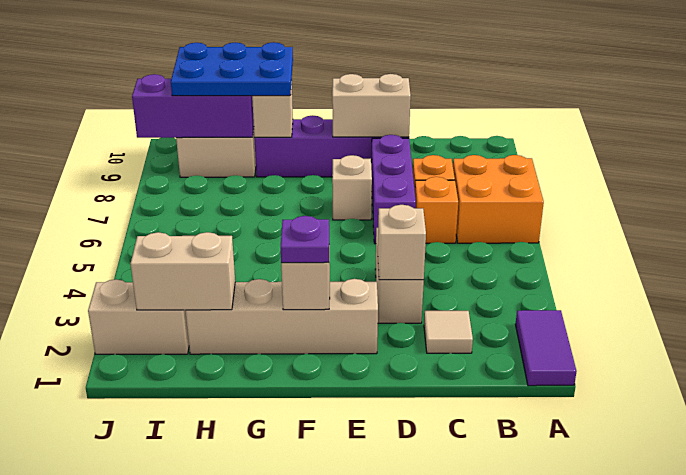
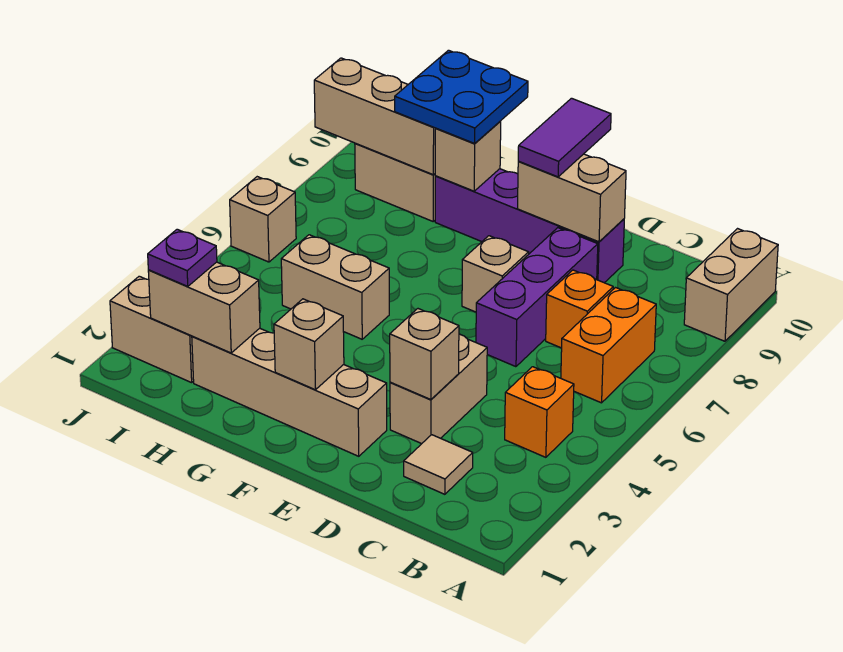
purple 1x2 tile [515,310,577,386] -> purple 1x2 tile moved to [518,98,611,177]
orange 2x2 brick [453,155,544,243] -> orange 1x2 brick [561,288,656,403]
none -> tan 1x2 brick [684,229,778,341]
orange 1x1 brick [415,177,458,243] -> orange 1x1 brick moved to [505,367,574,457]
purple 1x1 plate [281,216,329,263] -> purple 1x1 plate moved to [148,229,217,286]
none -> tan 1x2 brick [281,235,389,339]
blue 2x3 plate [171,42,293,96] -> blue 2x2 plate [395,50,528,143]
purple 1x3 brick [132,74,254,138] -> tan 1x3 brick [314,58,436,175]
none -> tan 1x1 brick [230,177,296,262]

